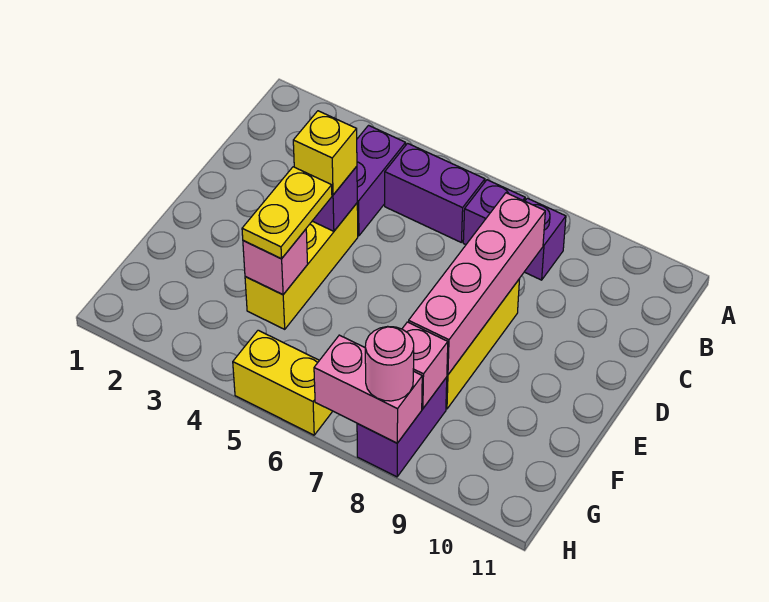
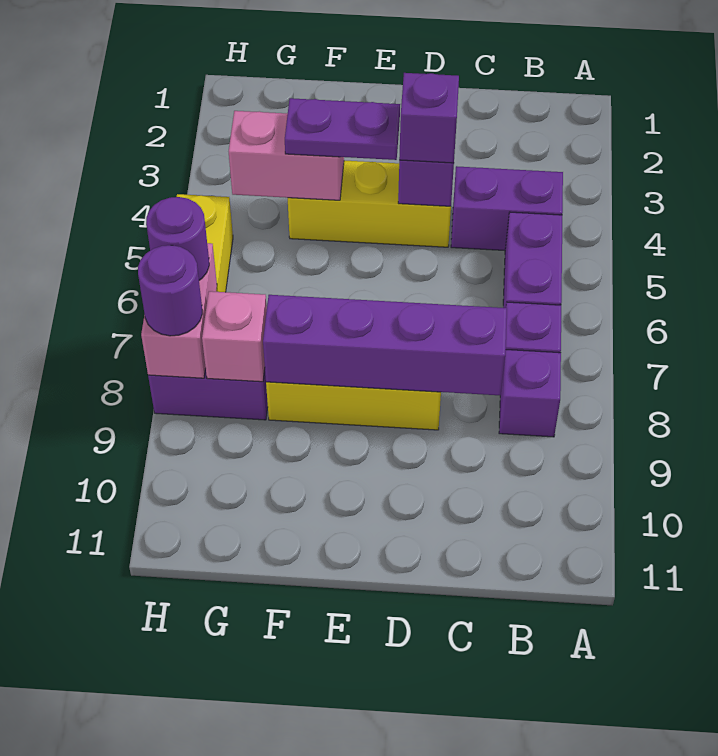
pink 1x4 brick [409,193,545,375] -> purple 1x4 brick [263,295,507,395]
yellow 1x1 brick [293,111,357,195] -> purple 1x1 brick [399,73,459,163]
yellow 1x2 plate [242,167,332,259] -> purple 1x2 plate [285,98,400,160]
pink 1x1 brick [243,229,308,295] -> pink 1x2 brick [229,111,344,200]
none -> purple 1x1 round brick [146,197,209,280]
pink 1x1 round brick [365,326,414,401] -> purple 1x1 round brick [138,245,202,336]

